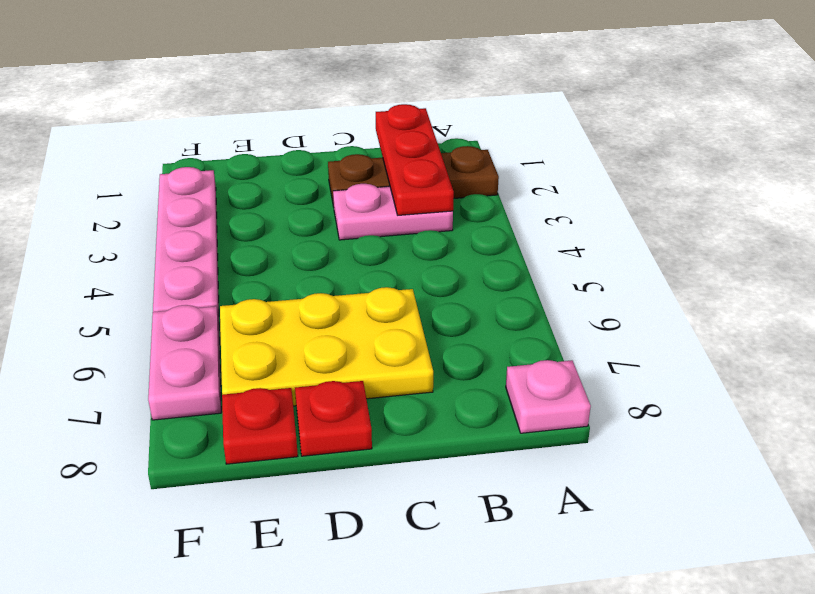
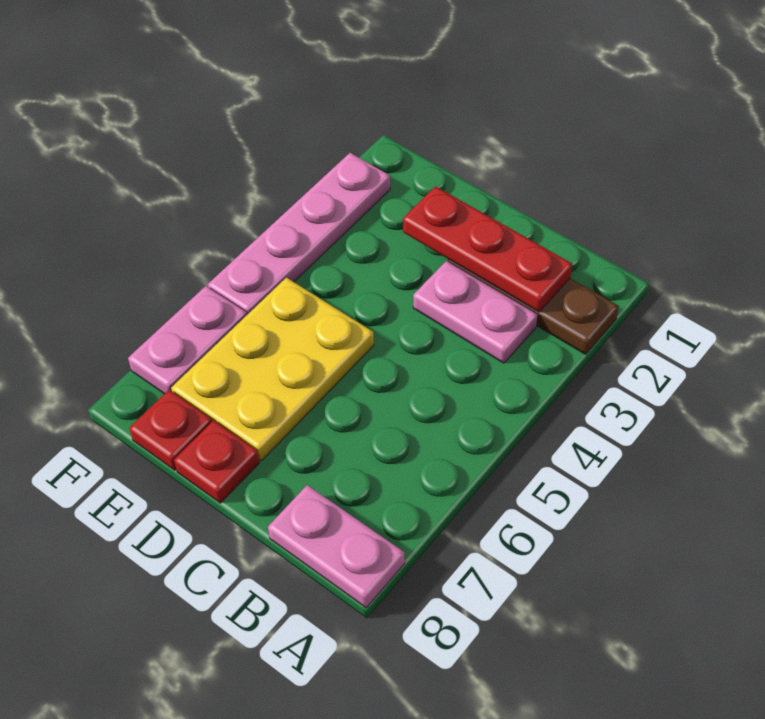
pink 1x1 plate [506,360,591,433] -> pink 1x2 plate [268,485,405,608]
red 1x3 plate [376,104,454,215] -> red 1x3 plate turned to [403,186,572,312]
yellow 2x3 plate [220,287,433,406] -> yellow 2x3 plate turned to [171,278,374,461]

